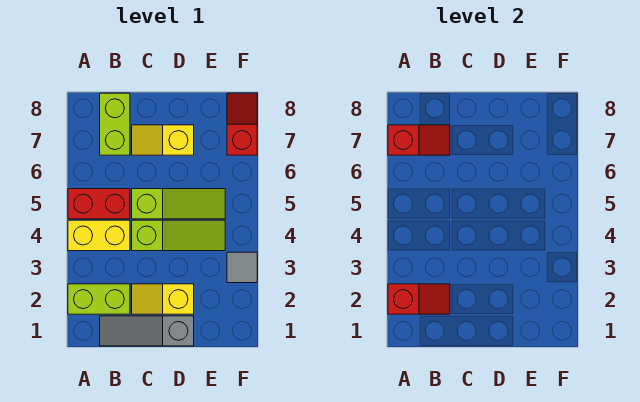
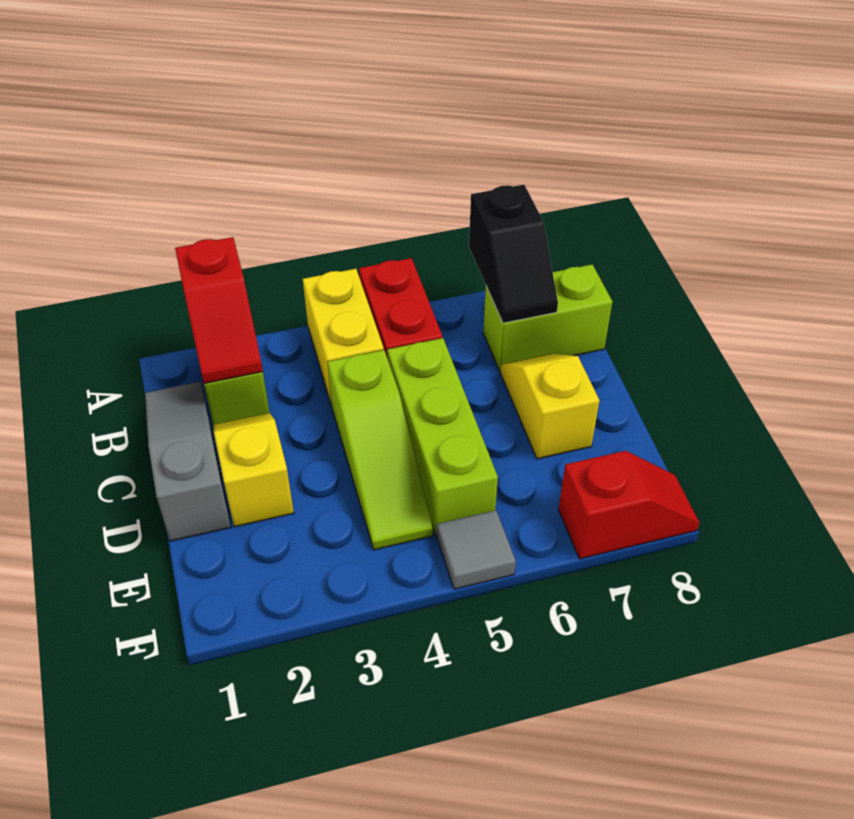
red 1x2 slope [388,125,450,155] -> black 1x2 slope [469,185,558,323]
lime 1x3 slope [132,189,225,219] -> lime 1x3 brick [387,338,498,535]
grey 1x1 tile [227,252,257,283] -> grey 1x1 tile moved to [437,510,516,589]

